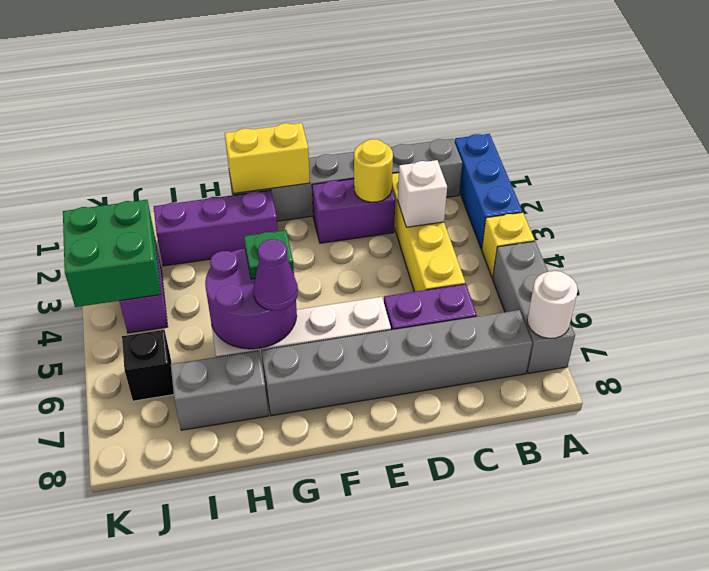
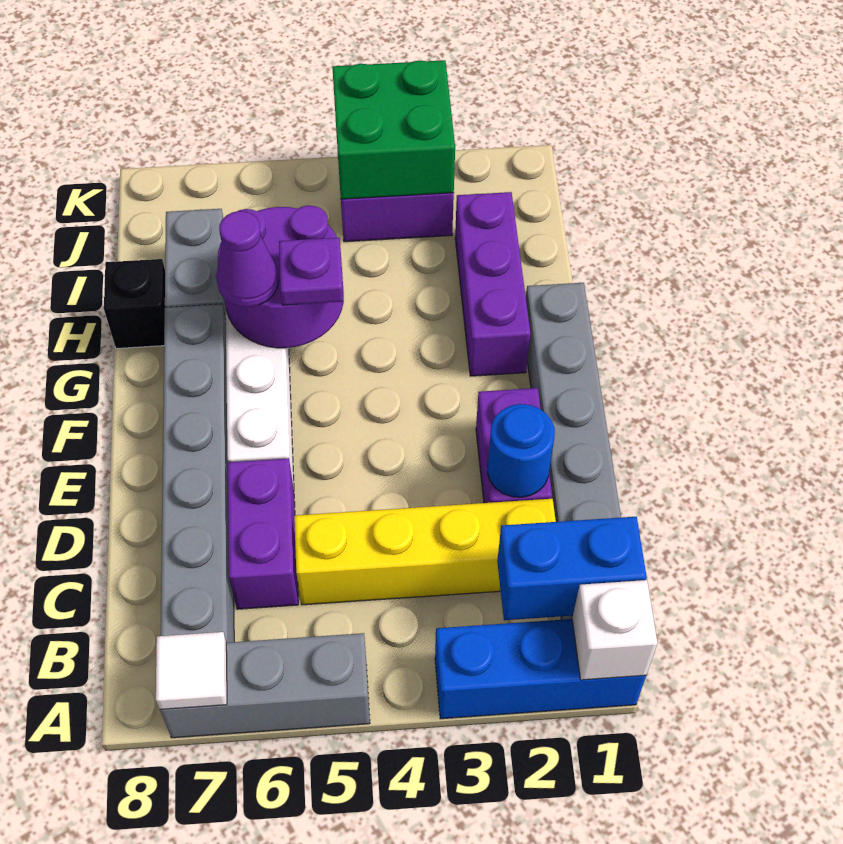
yellow 1x1 brick [482,212,535,278] -> none
white 1x1 round brick [527,271,578,338] -> white 1x1 tile [156,632,227,709]
none -> blue 1x2 brick [497,517,647,620]
white 1x1 brick [398,160,447,227] -> white 1x1 brick moved to [572,580,657,680]
yellow 1x1 round brick [354,139,393,202] -> blue 1x1 round brick [487,404,555,497]
yellow 1x2 brick [225,123,310,194] -> none
green 1x1 plate [244,230,294,279] -> purple 1x1 plate [279,238,344,305]
black 1x1 brick [122,330,174,401] -> black 1x1 brick moved to [104,259,165,349]

